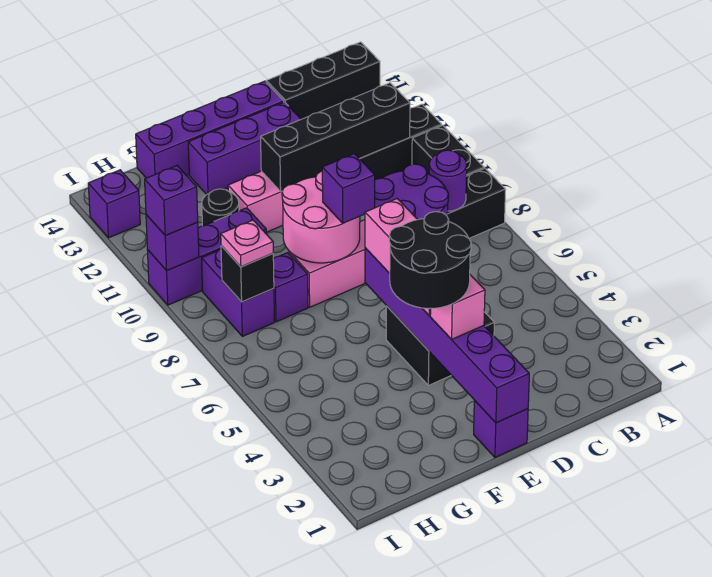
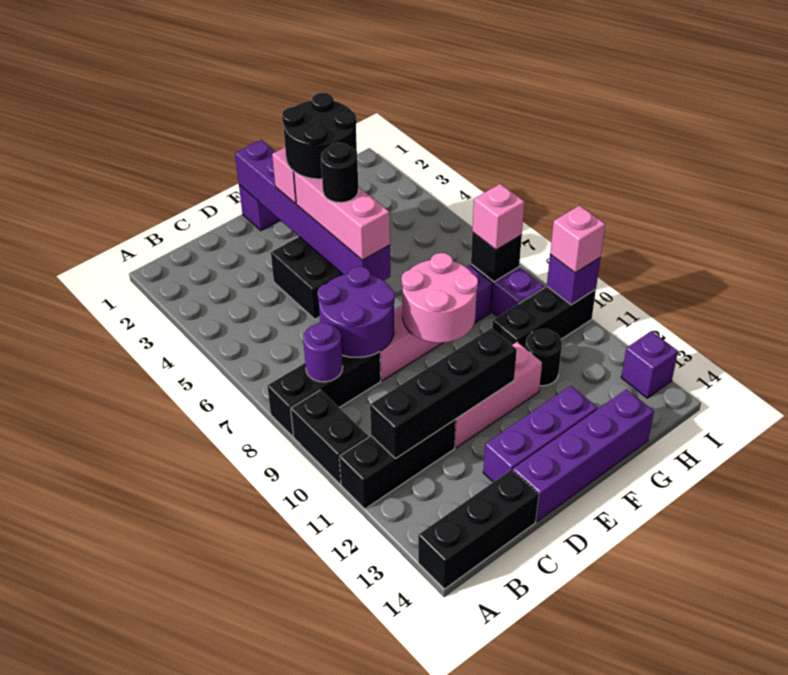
none -> black 1x1 round brick [321,143,358,203]
purple 1x1 brick [322,154,375,223] -> none
purple 1x3 brick [147,208,266,305] -> black 1x3 brick [492,286,596,348]
pink 1x1 plate [221,220,273,267] -> pink 1x1 brick [472,184,525,250]
purple 1x1 brick [145,166,198,236] -> pink 1x1 brick [550,206,605,273]

